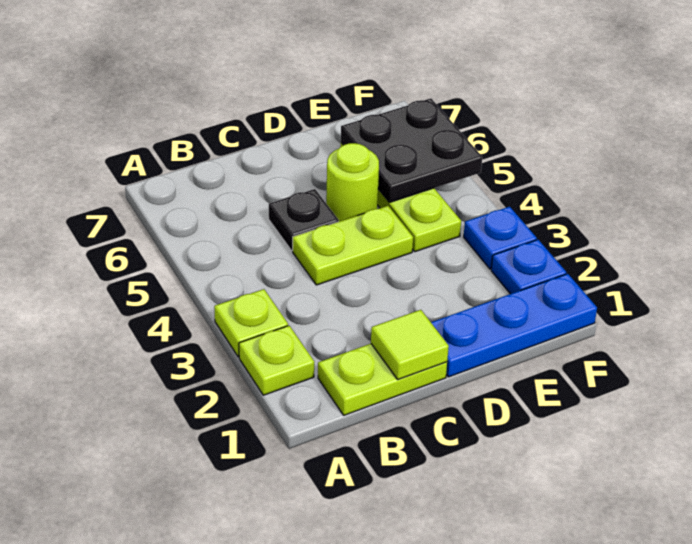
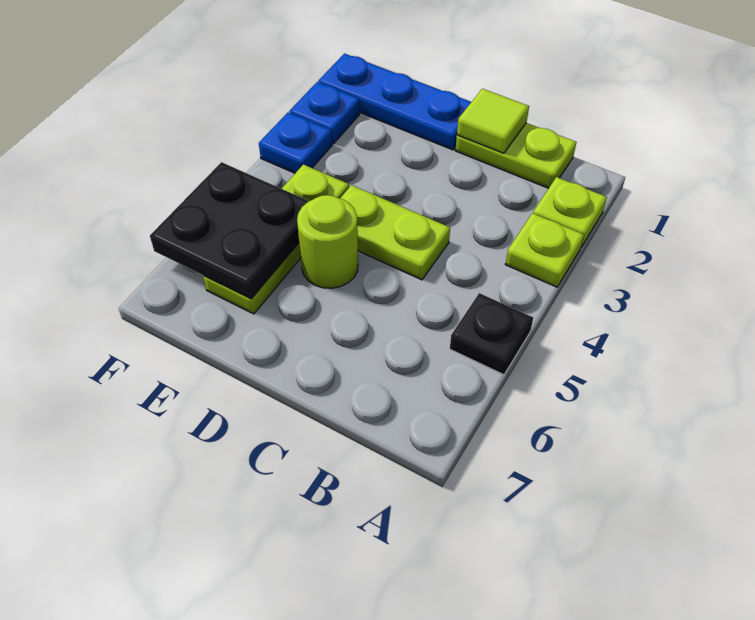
black 1x1 plate [269,189,339,251] -> black 1x1 plate moved to [450,293,533,375]

